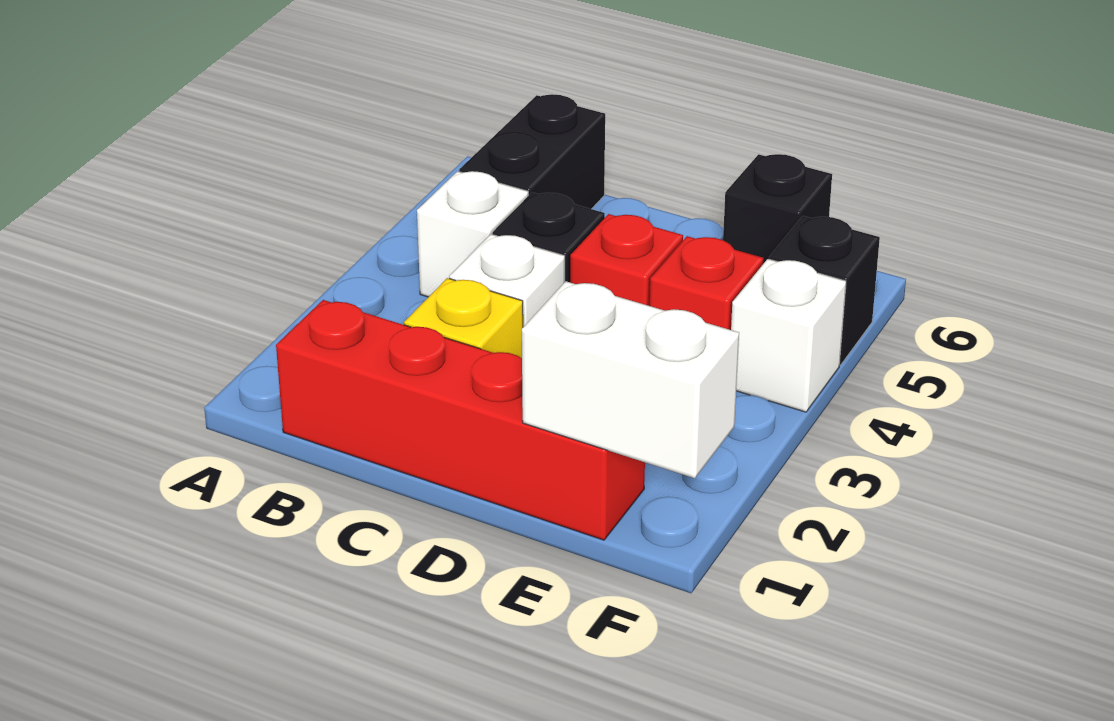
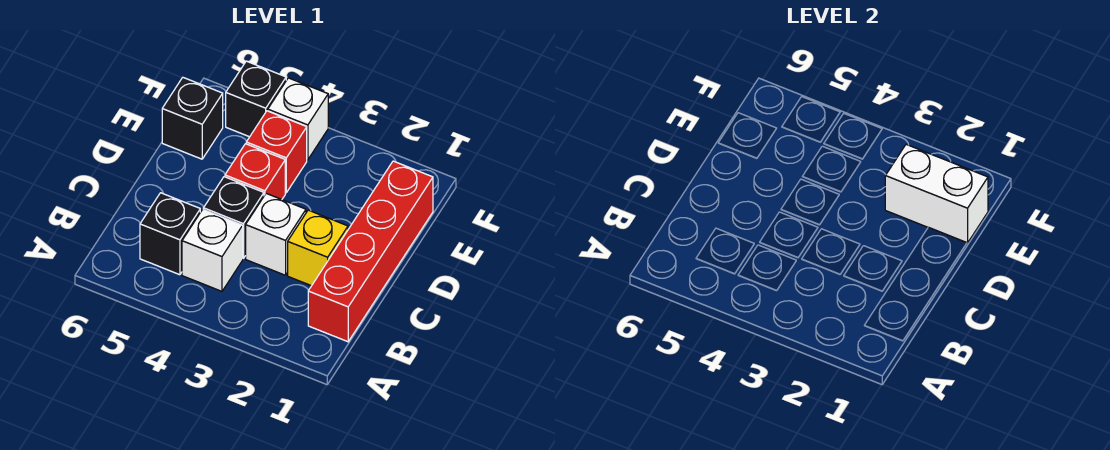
black 1x2 brick [459,94,605,209] -> black 1x1 brick [140,193,200,275]
white 1x2 brick [522,281,739,478] -> white 1x2 brick turned to [885,144,988,243]

